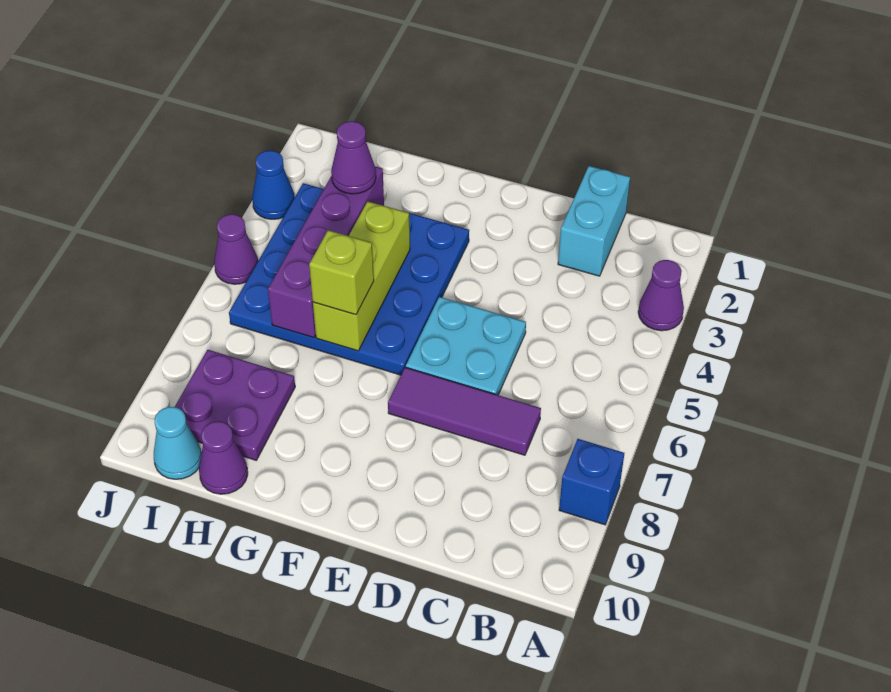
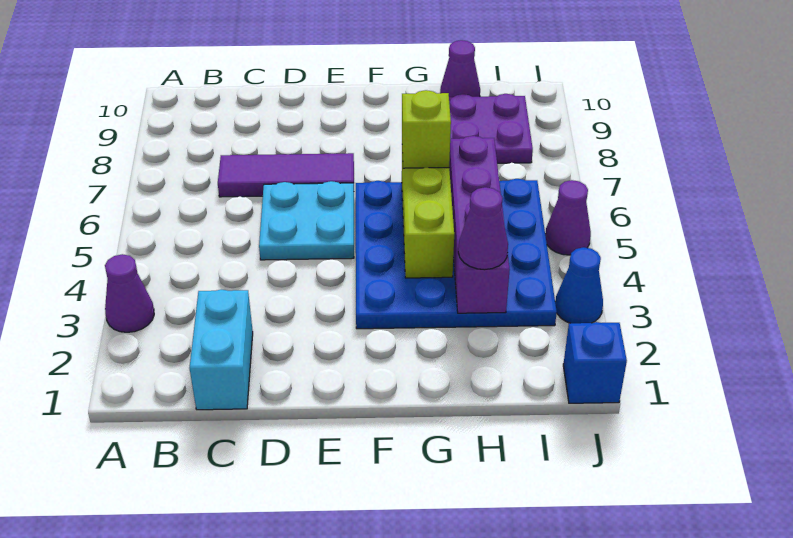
blue 1x1 brick [559,439,624,525] -> blue 1x1 brick moved to [563,322,627,403]
cyan 1x1 cone [154,407,202,479] -> none

